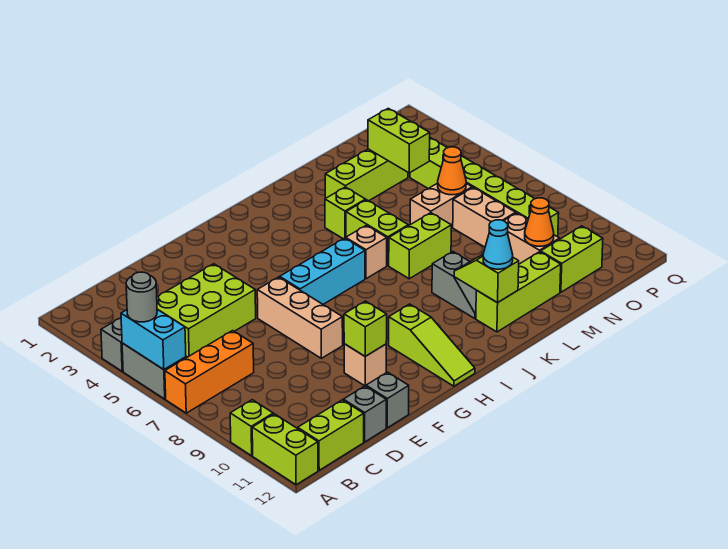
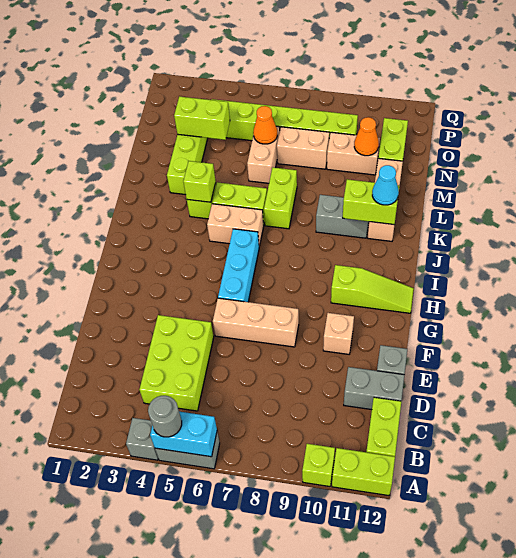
orange 1x3 brick [165,331,254,413] -> none
grey 1x1 brick [343,386,386,442] -> grey 1x2 brick [344,367,404,410]
lime 1x1 brick [344,301,387,356] -> lime 1x1 brick moved to [183,161,216,202]
tan 1x1 brick [346,225,387,279] -> tan 1x2 brick [207,204,264,247]
lime 1x2 slope [454,255,519,303] -> lime 1x2 brick [343,179,400,225]
lime 1x3 brick [476,252,561,332] -> tan 1x3 brick [368,158,403,241]

